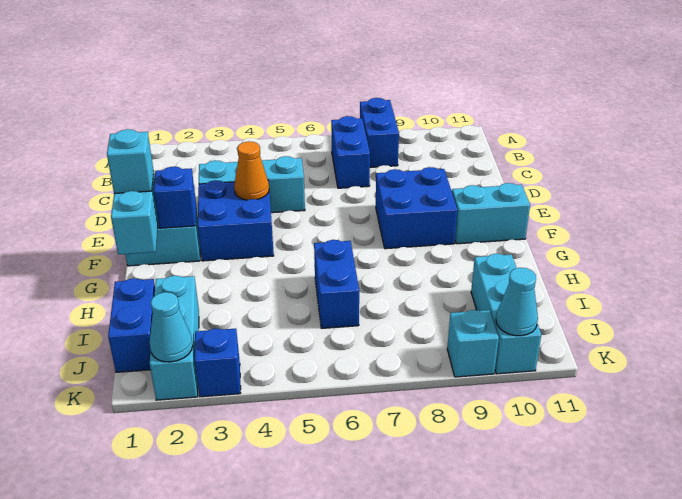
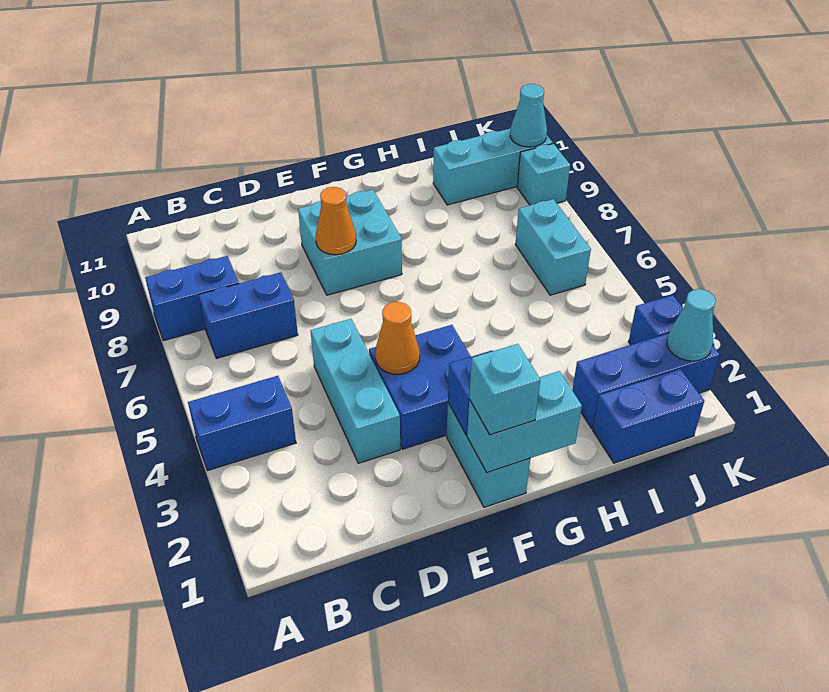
blue 2x2 brick [376,167,457,249] -> cyan 2x2 brick [298,190,402,295]
none -> orange 1x1 cone [316,187,356,255]
cyan 1x2 brick [452,183,530,244] -> cyan 1x2 brick moved to [515,199,591,295]
blue 1x2 brick [314,240,359,328] -> blue 1x2 brick moved to [188,376,296,471]
cyan 1x3 brick [150,276,199,400] -> blue 1x3 brick [572,333,720,428]

